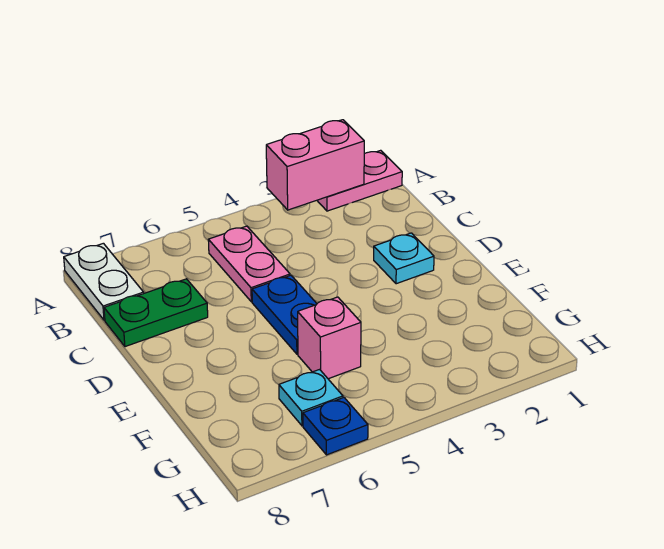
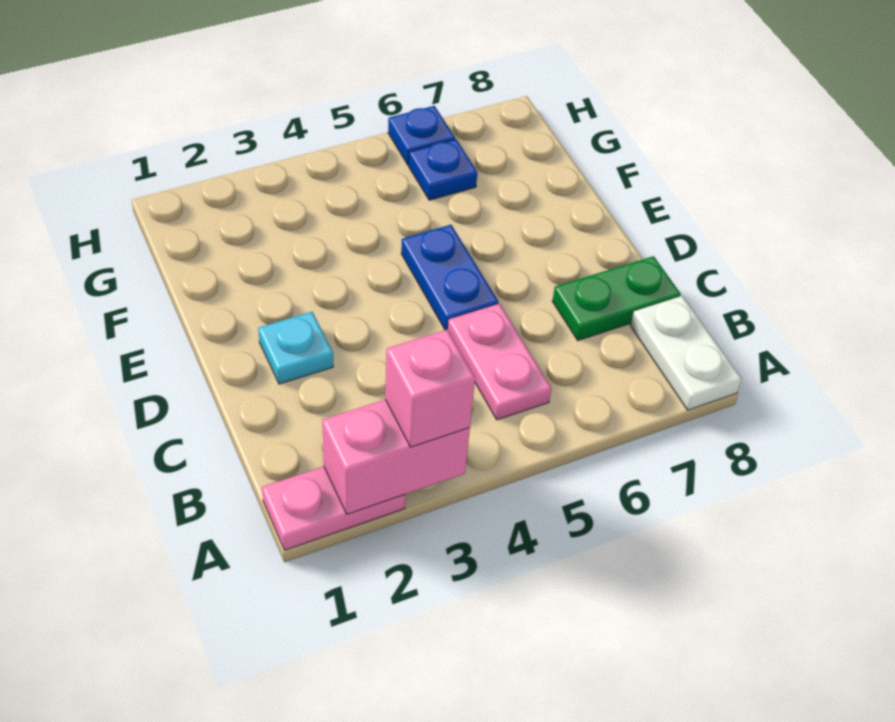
pink 1x1 brick [298,297,361,379] -> pink 1x1 brick moved to [385,329,475,447]
cyan 1x1 plate [279,370,343,426] -> blue 1x1 plate [409,139,477,200]

